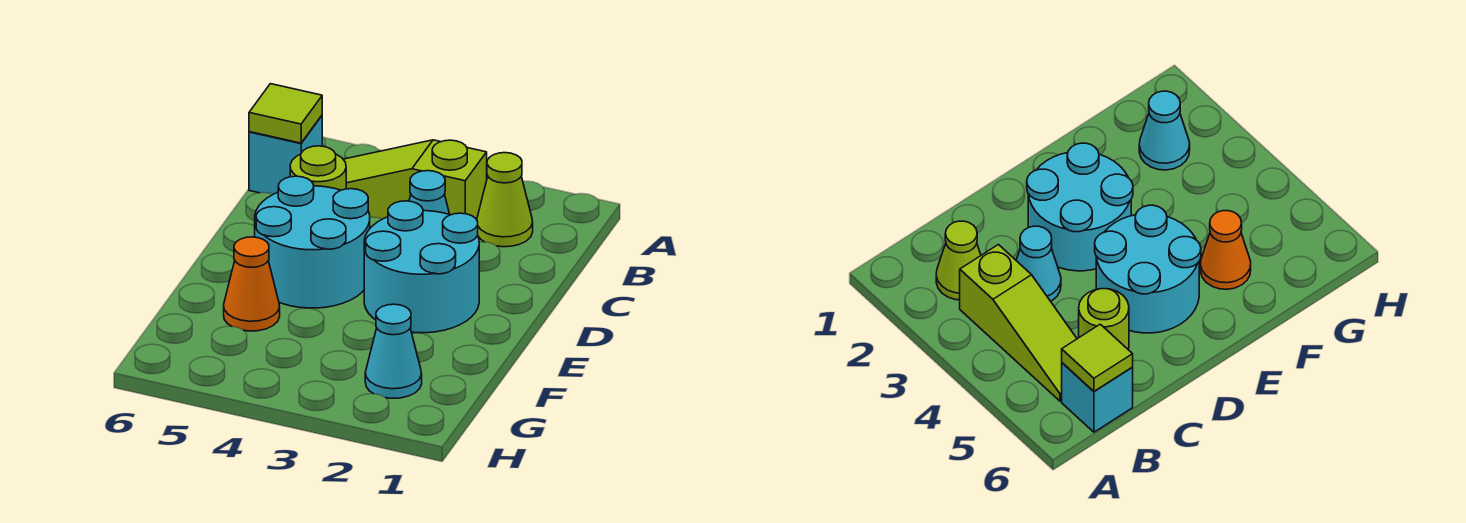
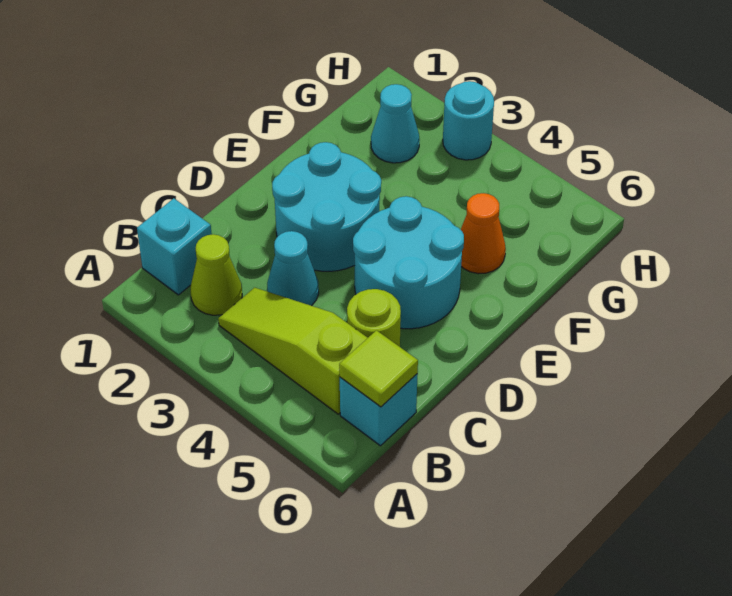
none -> cyan 1x1 brick [137,198,212,295]
lime 1x3 slope [343,140,487,219] -> lime 1x3 slope turned to [218,288,367,414]
none -> cyan 1x1 round brick [443,81,494,160]

